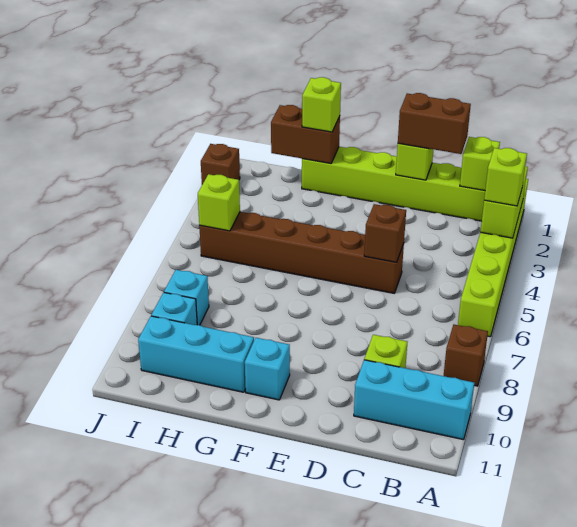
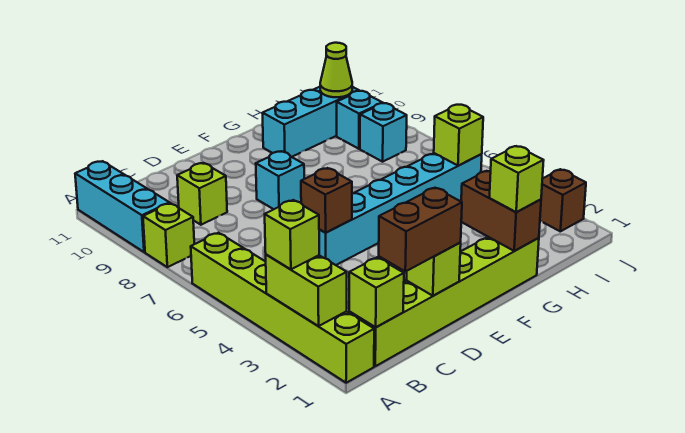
brown 1x1 brick [444,325,488,386] -> lime 1x1 brick [143,203,194,267]
cyan 1x3 brick [354,360,474,440] -> cyan 1x3 brick turned to [75,161,170,252]
brown 1x6 brick [199,212,404,293] -> cyan 1x6 brick [319,153,482,265]
cyan 1x1 brick [245,338,290,400] -> cyan 1x1 brick moved to [256,151,304,209]
brown 1x2 brick [271,105,340,164] -> brown 1x2 brick turned to [461,171,541,251]
none -> lime 1x1 cone [320,43,352,97]

